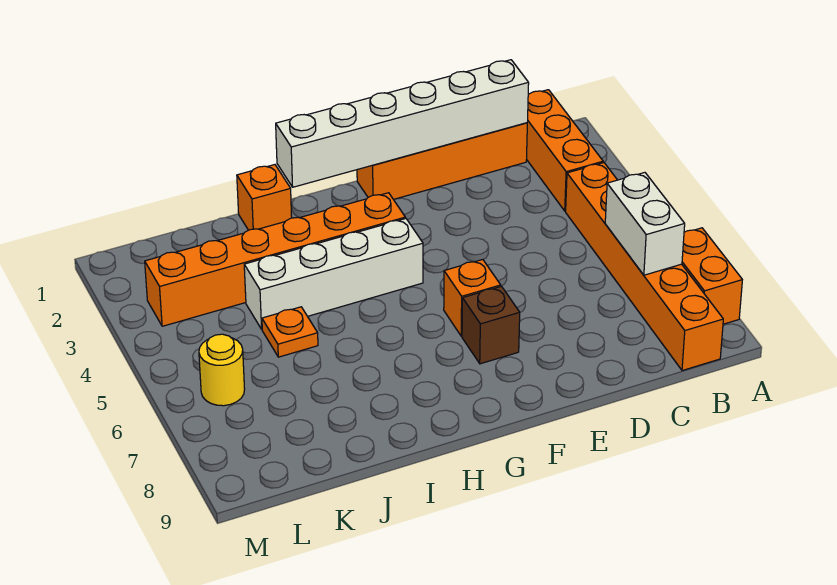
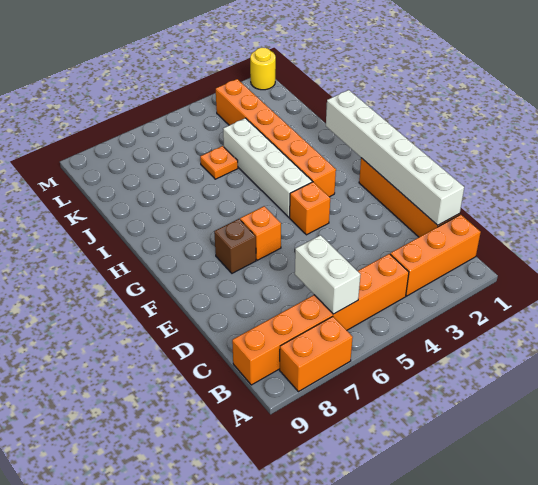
white 1x2 brick [605,173,685,275] -> white 1x2 brick turned to [295,235,360,314]
orange 1x1 brick [237,165,292,230] -> orange 1x1 brick moved to [290,182,330,235]
yellow 1x1 round brick [199,334,245,406] -> yellow 1x1 round brick moved to [250,48,276,90]

